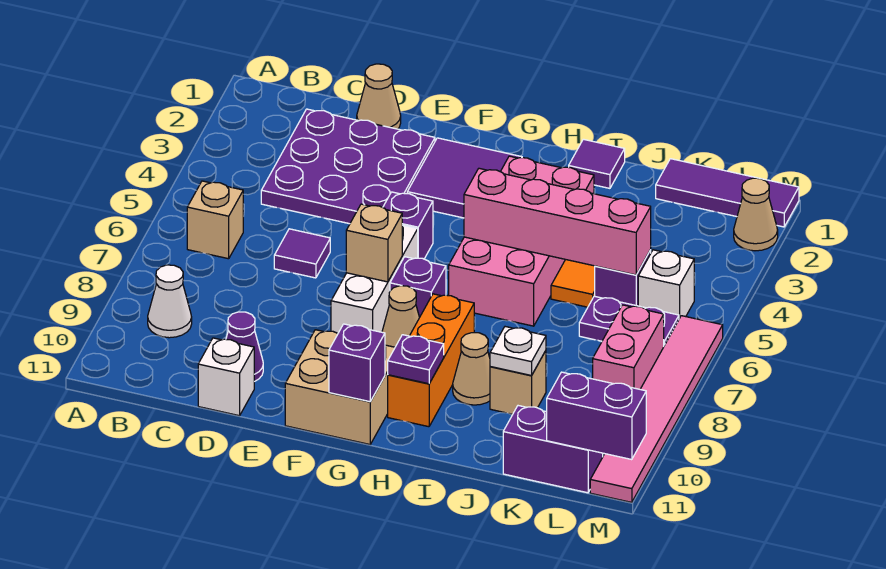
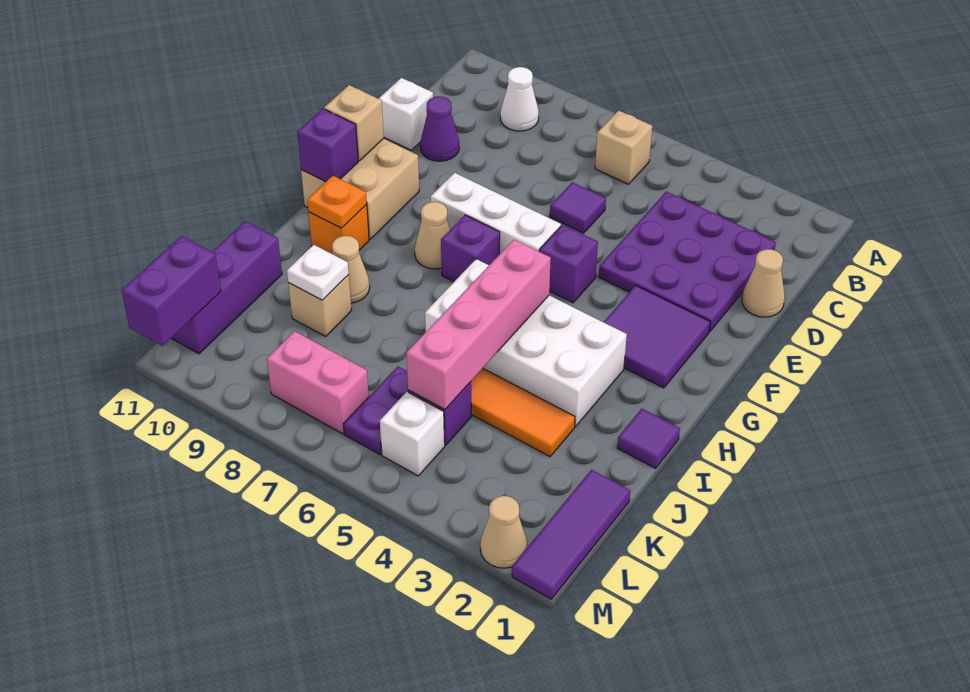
tan 1x1 brick [346,204,402,282] -> tan 1x1 brick moved to [324,85,384,161]
pink 2x4 brick [449,156,594,326] -> white 2x4 brick [425,259,627,426]
orange 1x3 brick [388,294,474,427] -> orange 1x1 brick [308,204,369,254]
purple 1x1 plate [388,335,444,384] -> orange 1x1 plate [307,176,367,228]
purple 1x2 brick [503,406,603,493] -> purple 1x3 brick [171,221,282,354]
pink 1x6 tile [590,316,723,502] -> none

